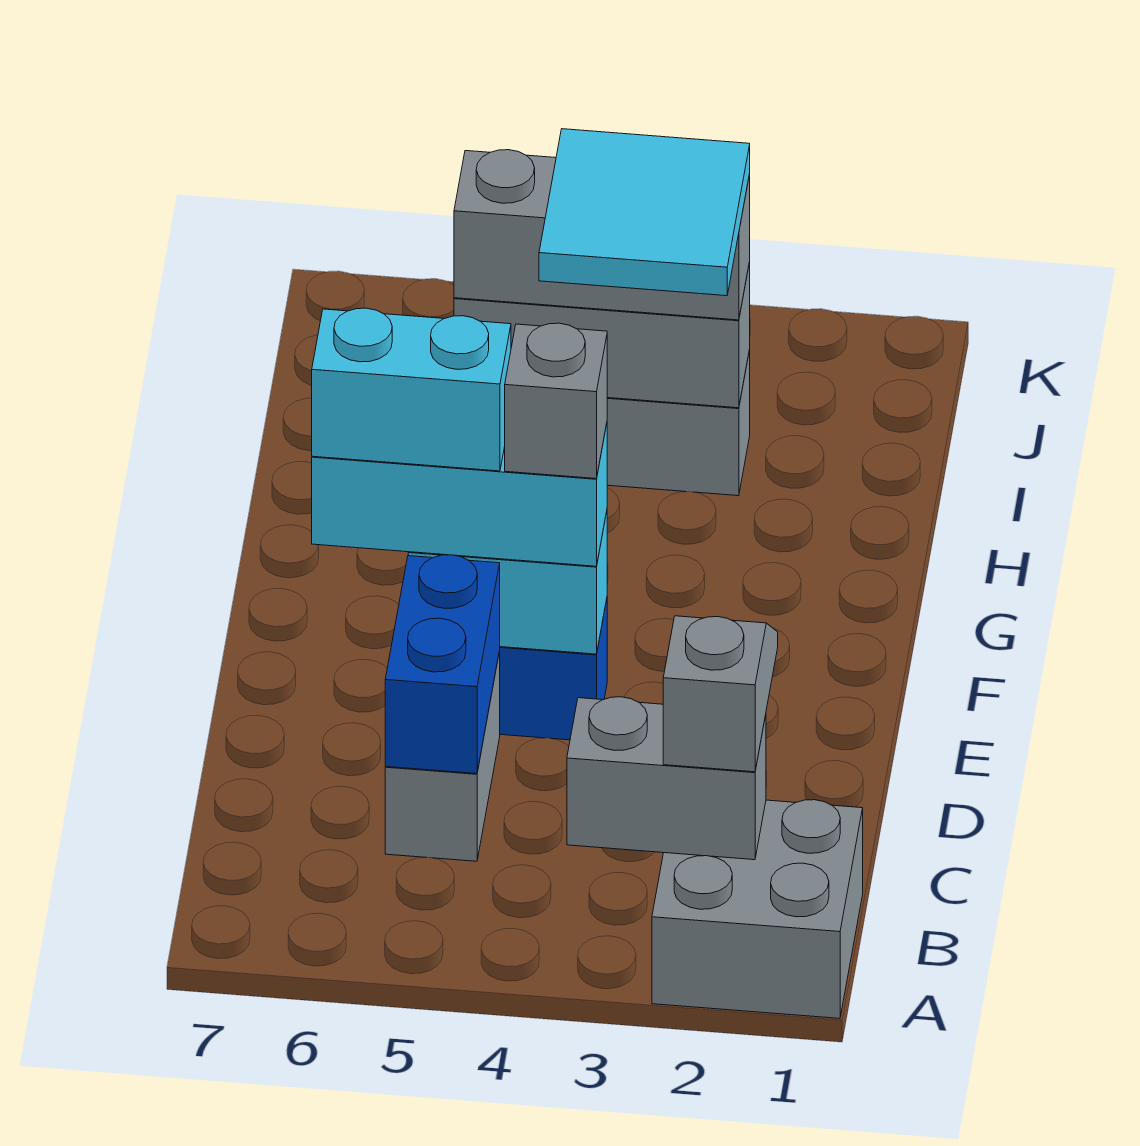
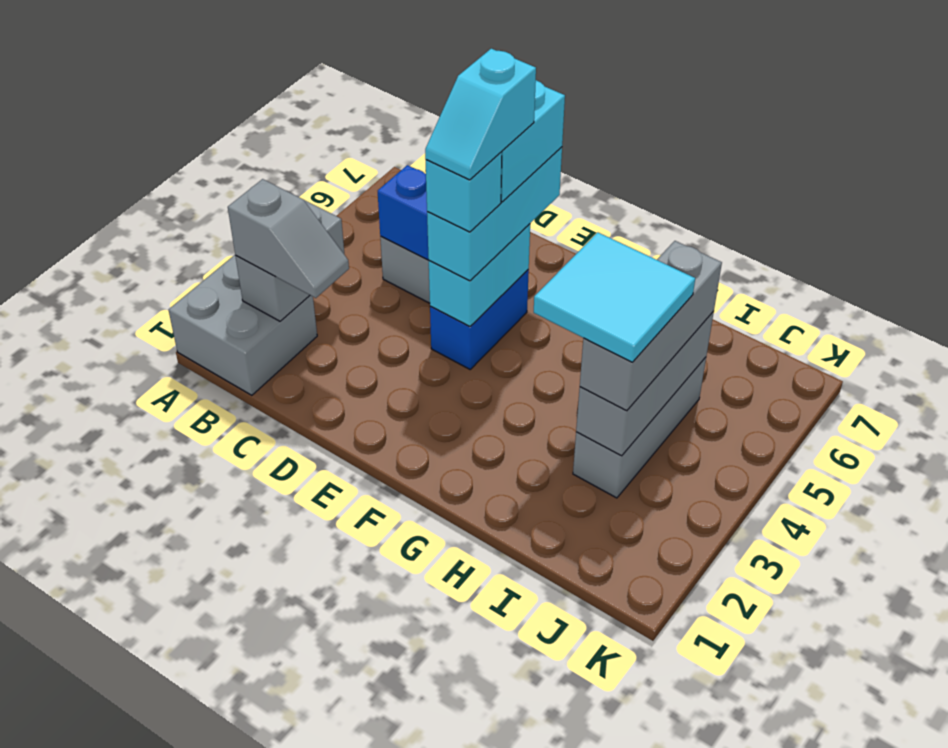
grey 1x1 brick [505,323,607,479] -> cyan 1x1 brick [426,152,502,232]
none -> cyan 1x2 slope [425,49,536,180]

